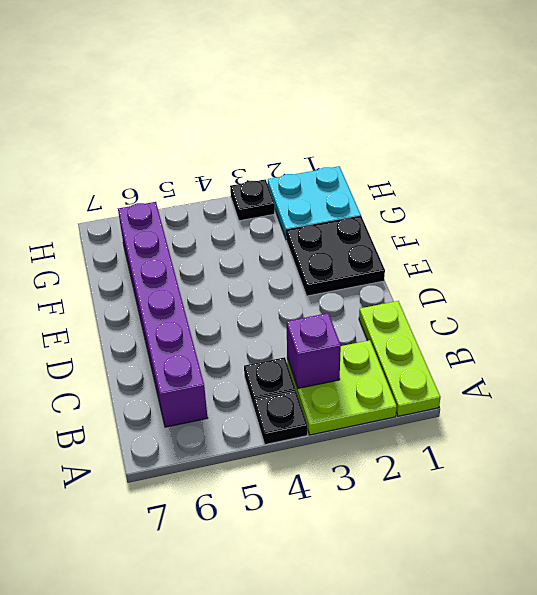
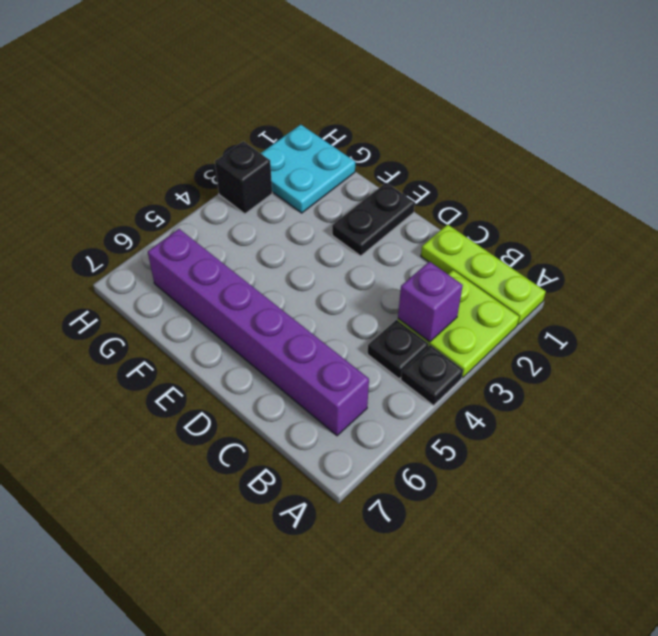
black 2x2 plate [286,217,385,296] -> black 1x2 plate [332,183,415,256]
black 1x1 plate [230,179,275,221] -> black 1x1 brick [215,141,272,214]

